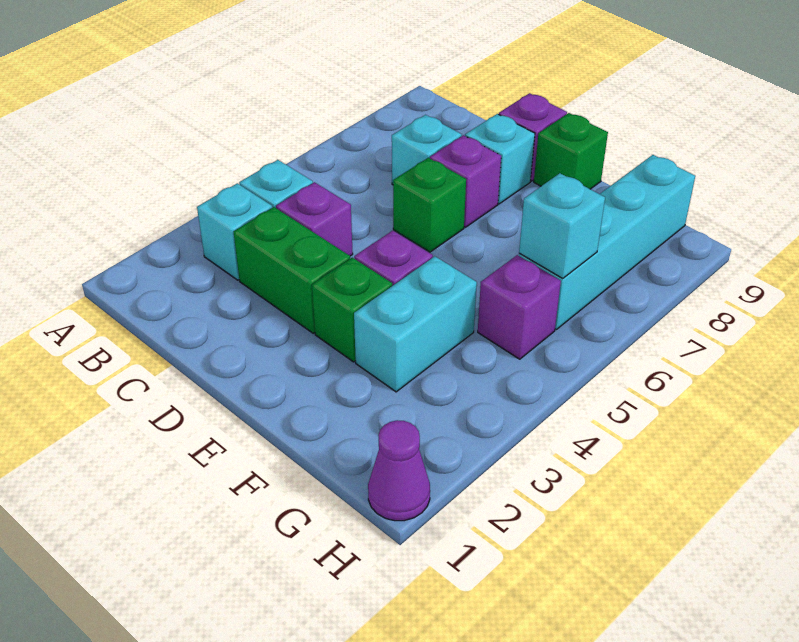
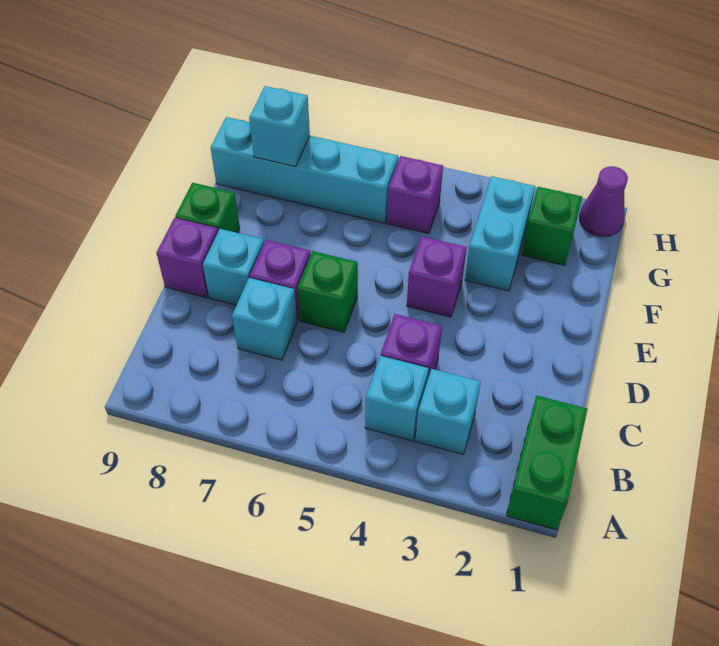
green 1x2 brick [234,207,350,333] -> green 1x2 brick moved to [506,396,587,530]
green 1x1 brick [312,258,392,362] -> green 1x1 brick moved to [521,187,582,265]
cyan 1x2 brick [354,256,477,392] -> cyan 1x2 brick turned to [465,176,535,291]
cyan 1x1 brick [519,173,605,279] -> cyan 1x1 brick moved to [249,86,310,166]

